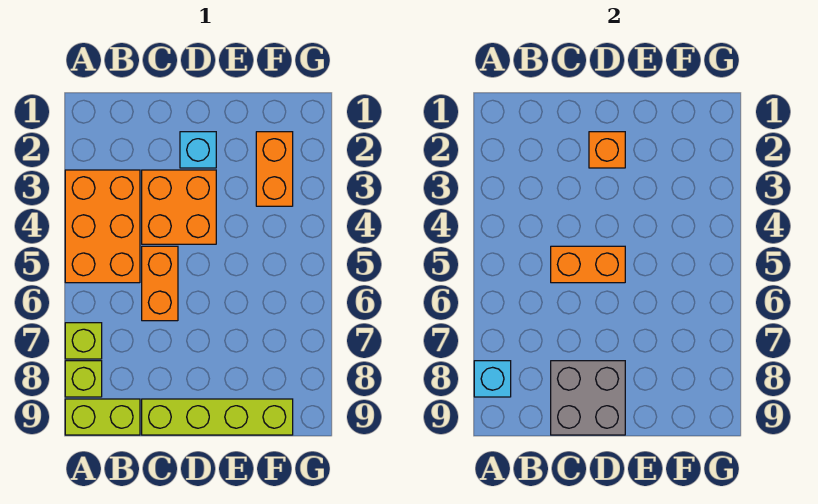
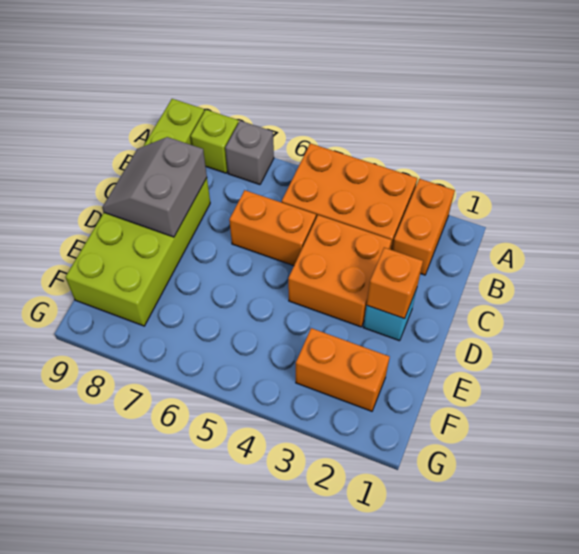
lime 1x1 brick [65,323,102,359] -> grey 1x1 brick [225,121,274,185]
cyan 1x1 brick [474,361,511,397] -> none
orange 1x2 brick [551,246,625,283] -> orange 1x2 brick moved to [392,179,455,275]
grey 2x2 brick [551,361,625,435] -> grey 2x2 slope [102,137,207,237]
lime 1x4 brick [142,399,293,435] -> lime 2x4 brick [65,178,210,326]

